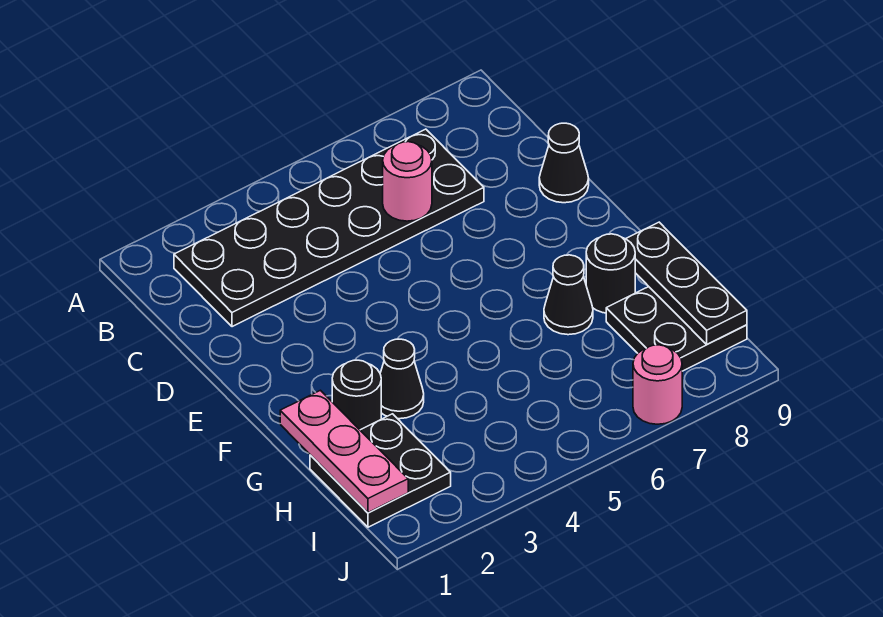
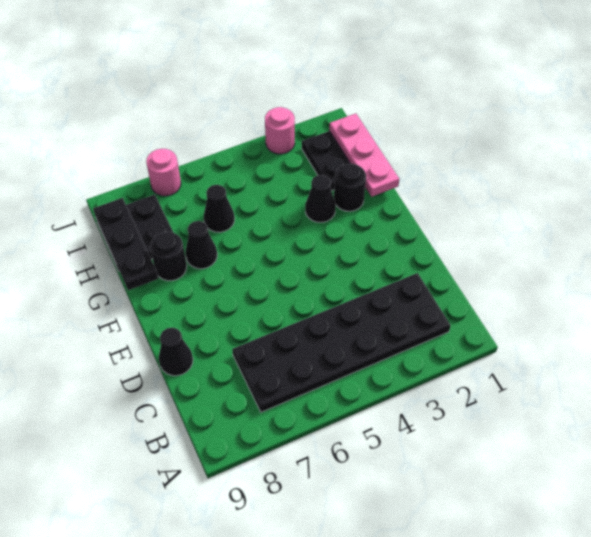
pink 1x1 round brick [383,142,432,221] -> pink 1x1 round brick moved to [265,107,295,154]
none -> black 1x1 cone [204,185,235,232]

